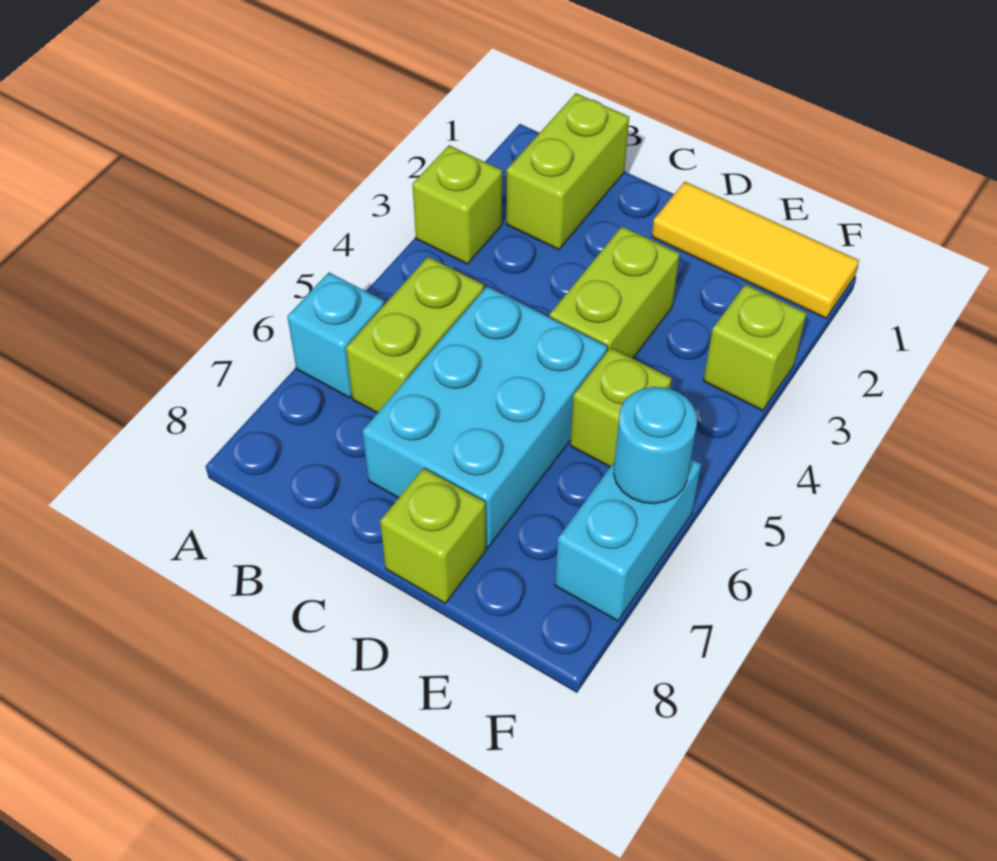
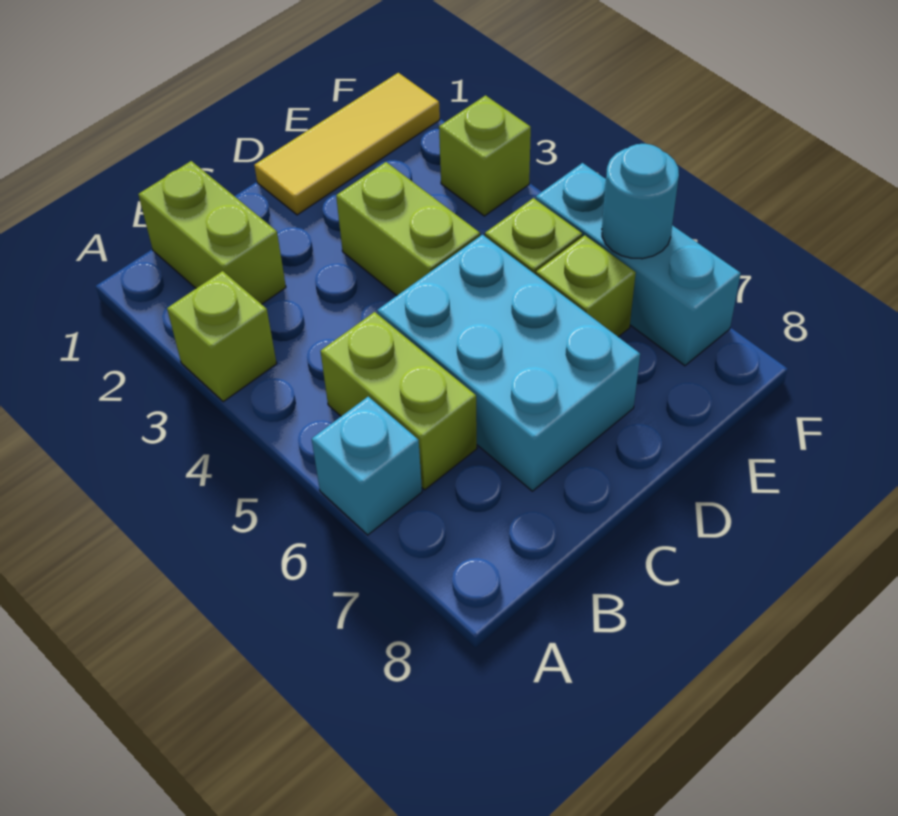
lime 1x1 brick [380,468,486,603] -> lime 1x1 brick moved to [536,235,636,337]
cyan 1x2 brick [555,459,701,621] -> cyan 1x3 brick [536,163,741,366]

